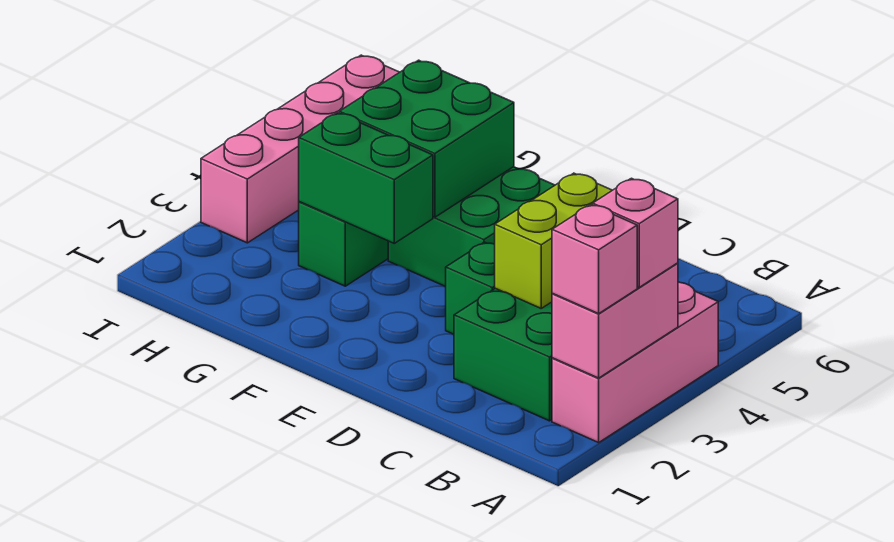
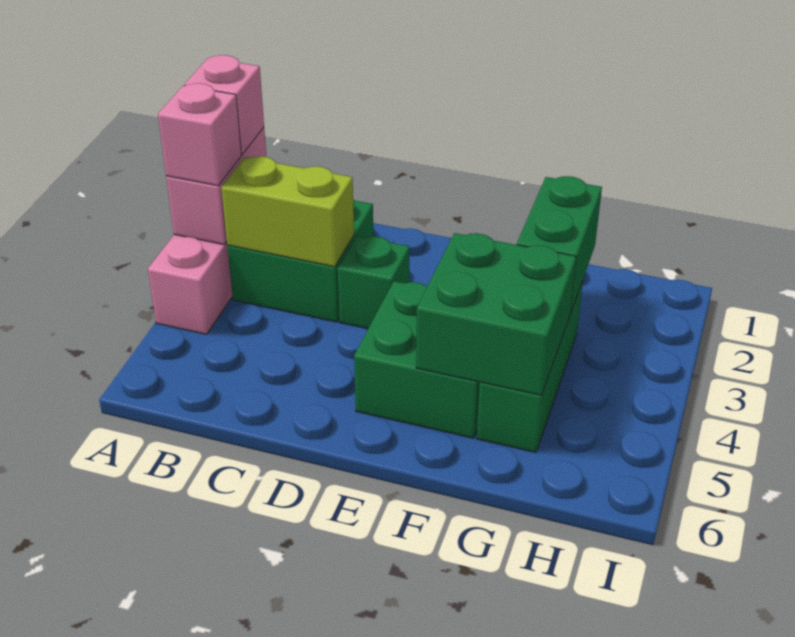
lime 1x2 brick [495,173,612,308] -> lime 1x2 brick turned to [221,156,354,267]
green 1x2 brick [299,113,433,243] -> green 1x2 brick turned to [517,176,602,314]
pink 1x4 brick [201,55,399,243] -> none

